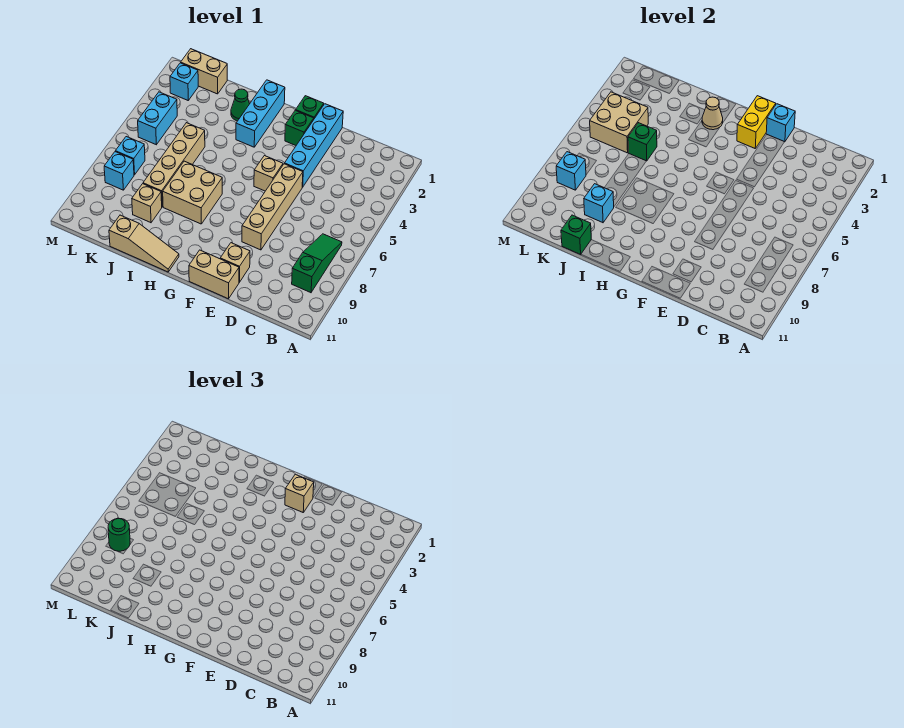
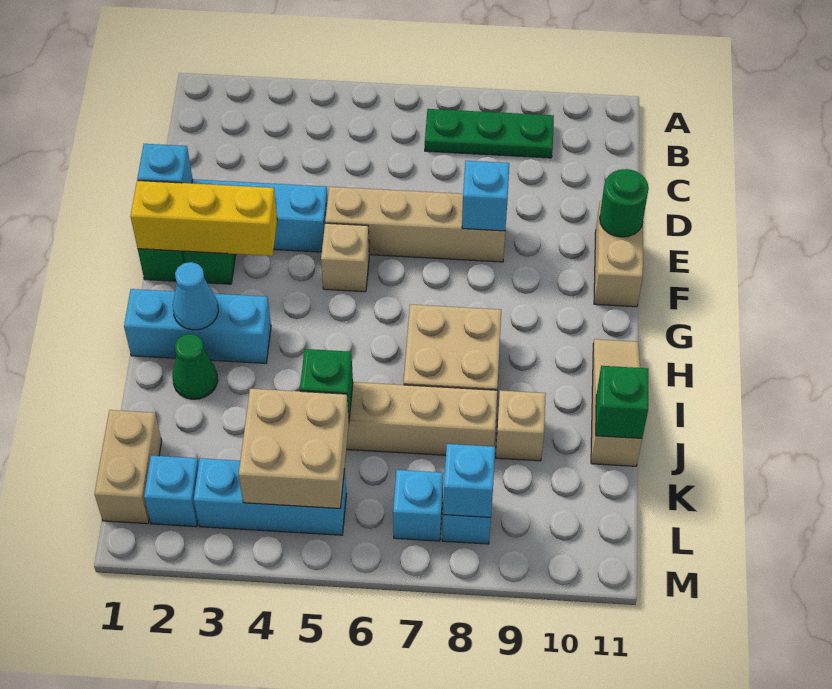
green 1x3 slope [292,234,342,293] -> green 1x3 plate [425,109,554,158]
tan 1x1 brick [220,243,250,282] -> none
yellow 1x2 brick [737,96,776,148] -> yellow 1x3 brick [131,180,277,256]
tan 1x1 brick [285,474,314,512] -> none
tan 1x1 cone [702,97,723,130] -> cyan 1x1 cone [173,262,218,330]
cyan 1x1 brick [584,184,614,223] -> cyan 1x1 brick moved to [462,161,509,231]
cyan 1x2 brick [138,92,177,145] -> cyan 1x3 brick [194,458,347,535]
green 1x1 round brick [108,518,130,551] -> green 1x1 round brick moved to [600,169,649,237]

